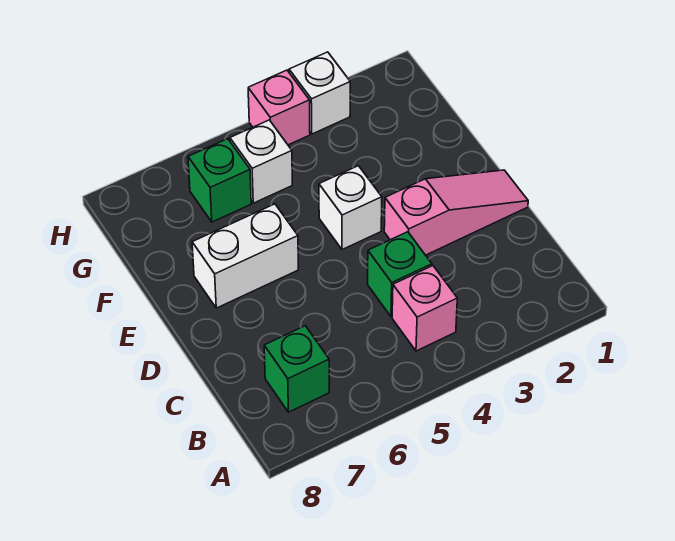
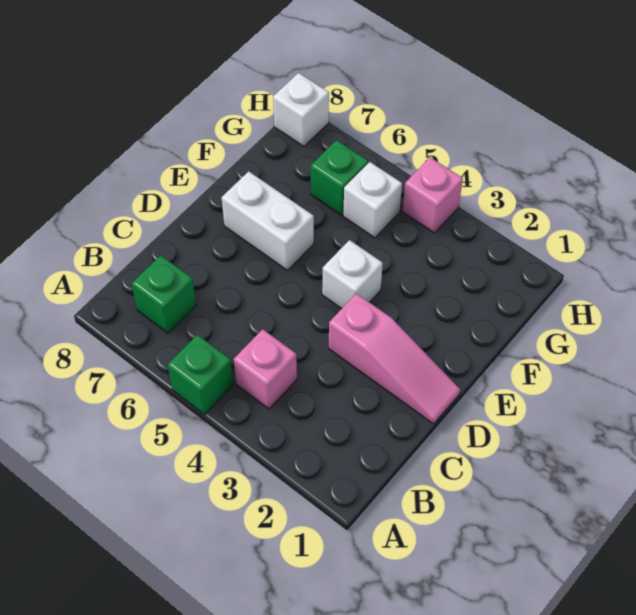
green 1x1 brick [368,232,432,317] -> green 1x1 brick moved to [168,335,233,414]
white 1x1 brick [289,52,350,134] -> white 1x1 brick moved to [273,73,329,146]

